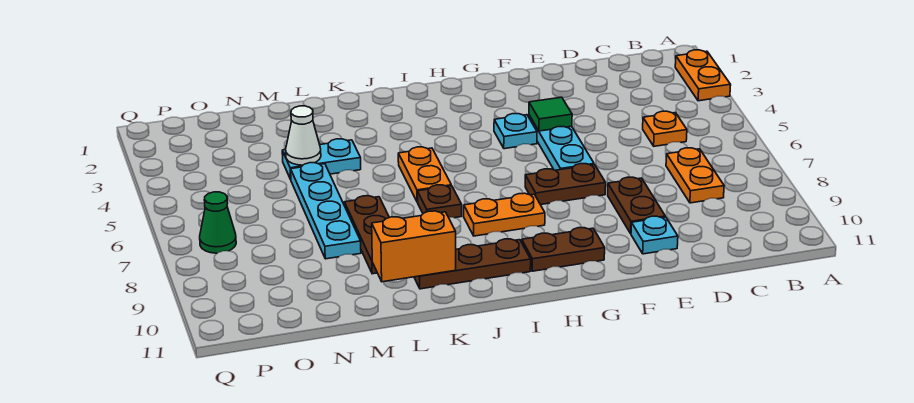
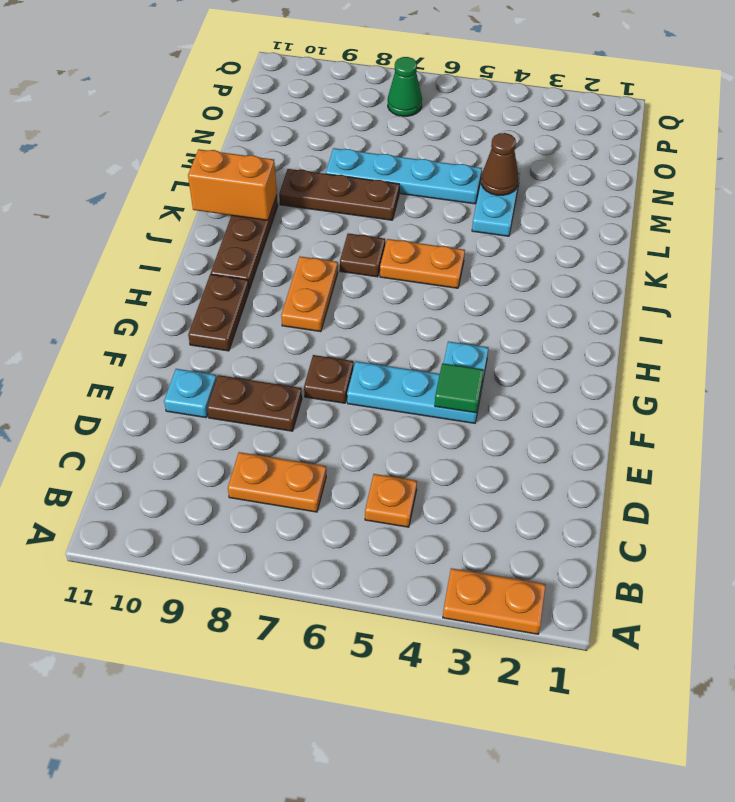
brown 1x2 plate [525,164,606,205] -> brown 1x1 plate [304,355,353,403]
orange 1x2 brick [372,211,456,282] -> orange 1x2 brick turned to [188,149,277,220]
white 1x1 cone [286,106,321,165] -> brown 1x1 cone [481,133,519,195]

